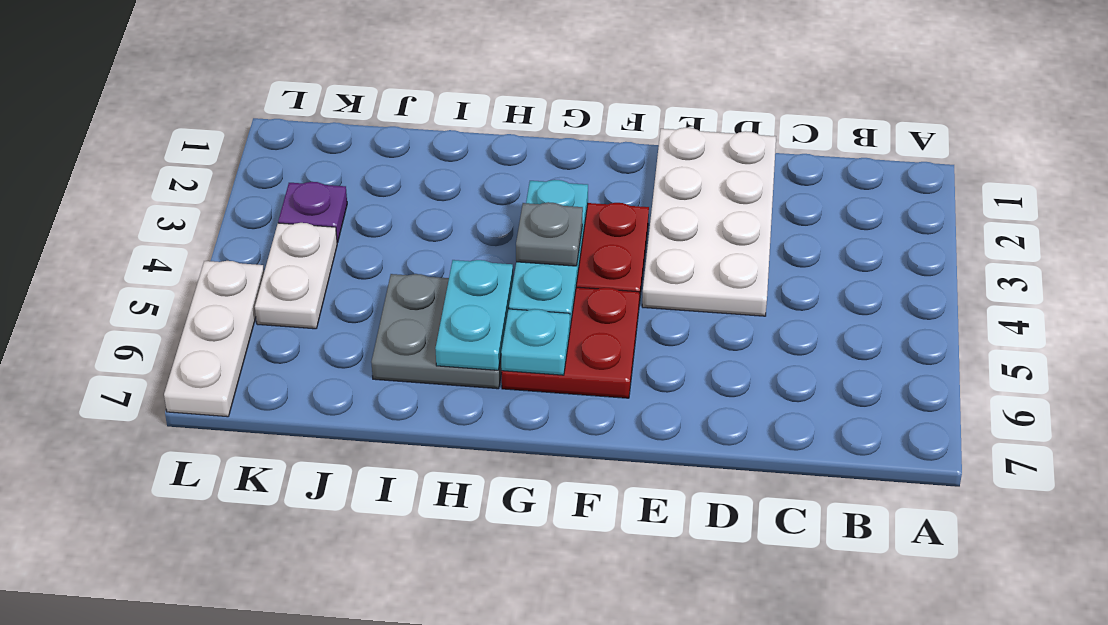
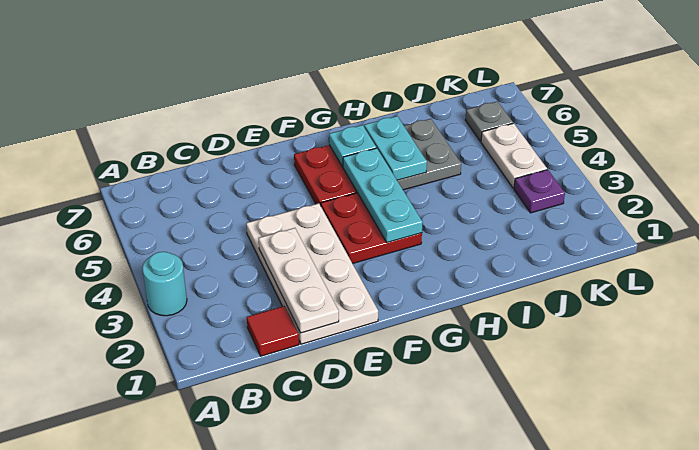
none -> cyan 1x1 round brick [142,252,187,316]
none -> red 1x1 tile [247,306,299,356]
grey 1x1 plate [516,202,583,266] -> grey 1x1 plate moved to [465,101,513,141]
white 1x3 plate [164,261,264,417] -> white 1x3 plate moved to [259,228,339,333]

